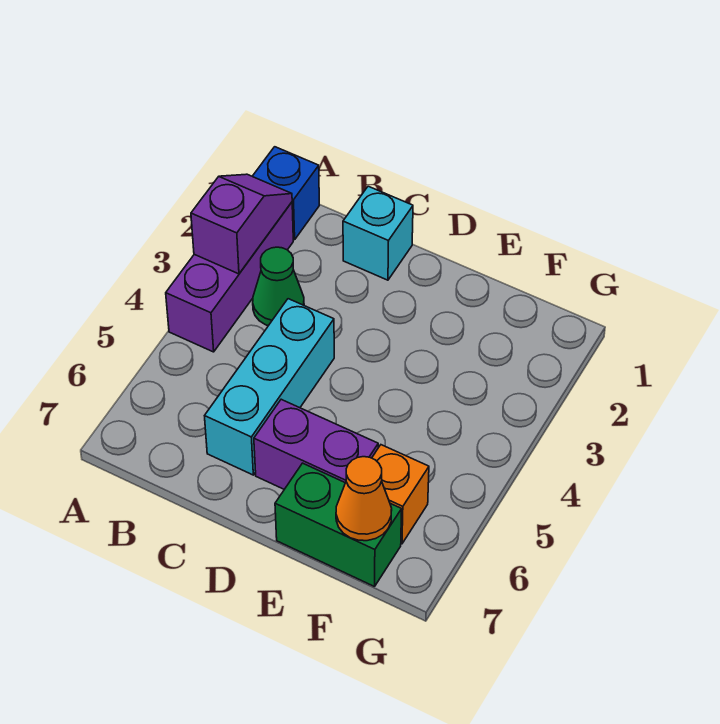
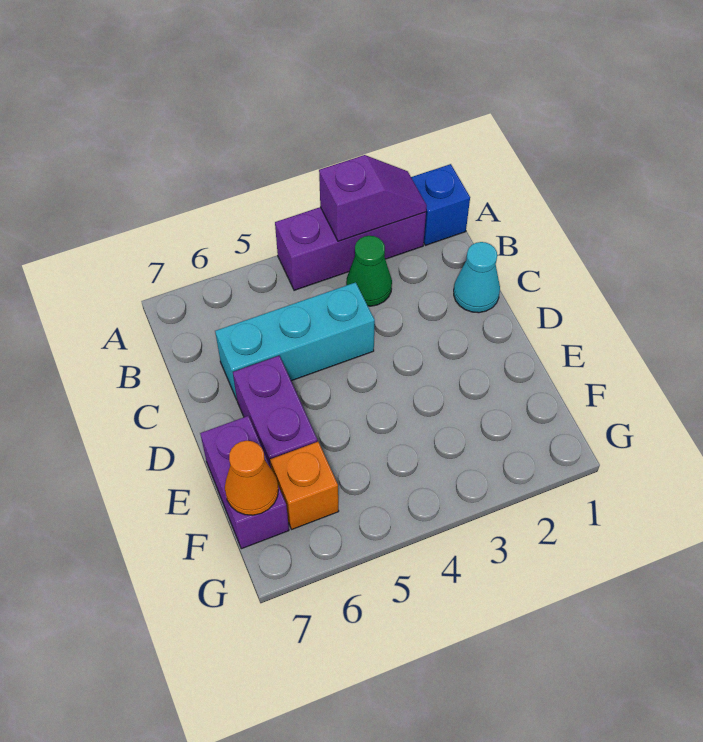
cyan 1x1 brick [343,186,413,280] -> cyan 1x1 cone [454,242,500,313]
green 1x2 brick [275,463,402,587] -> purple 1x2 brick [200,416,289,549]

